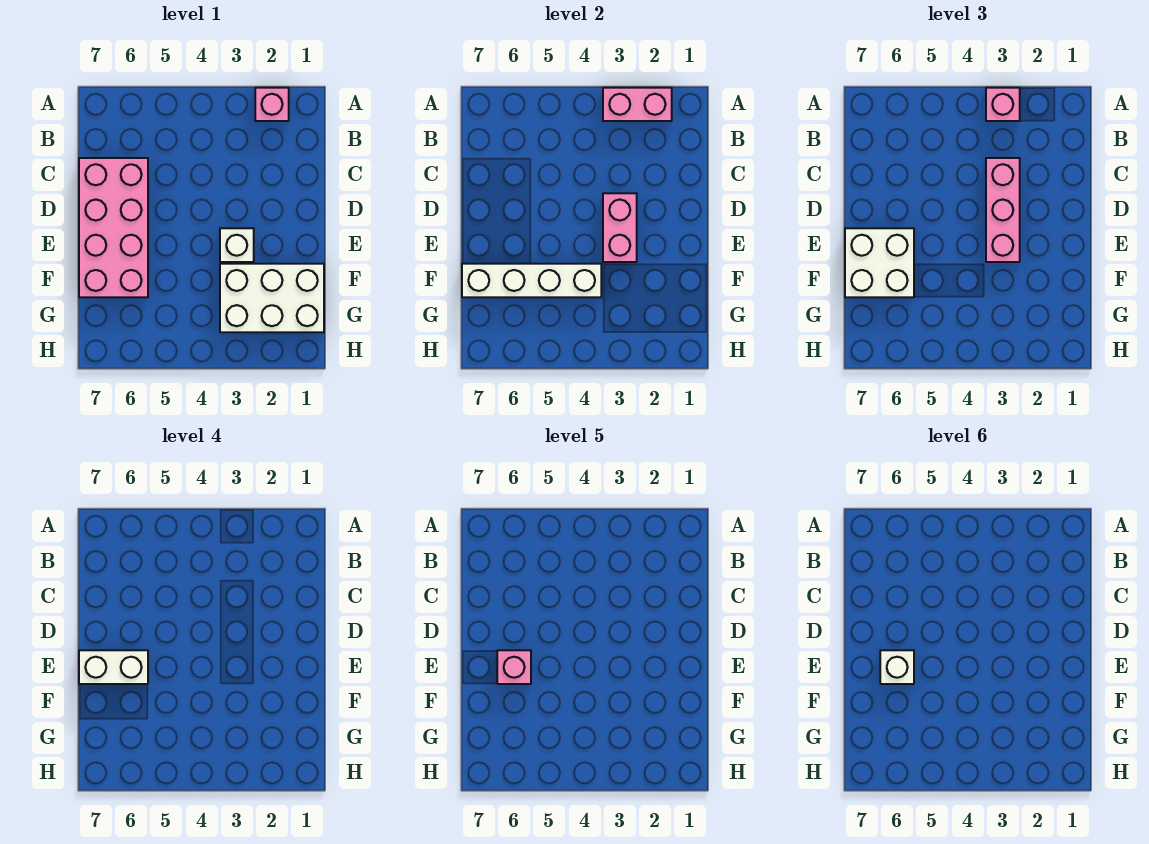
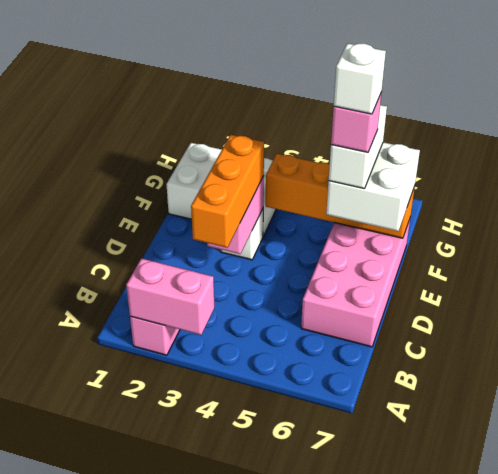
pink 1x1 brick [986,88,1020,121] -> none
pink 1x3 brick [986,158,1020,262] -> orange 1x3 brick [191,135,264,248]
white 1x2 brick [79,650,148,684] -> white 1x2 brick turned to [329,105,387,189]
white 1x4 brick [462,264,601,297] -> orange 1x4 brick [266,154,415,238]

